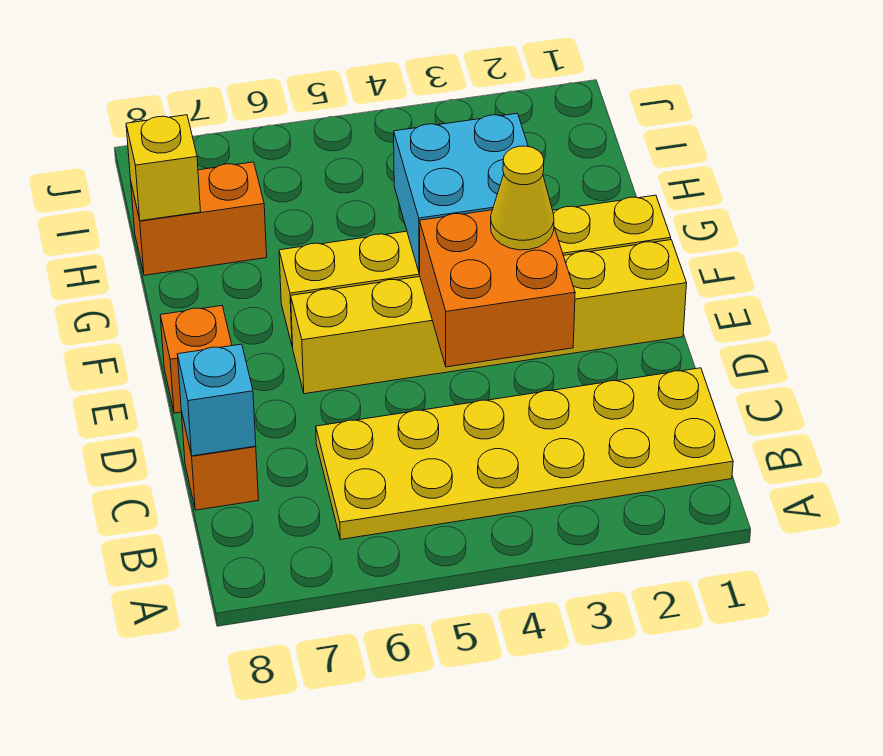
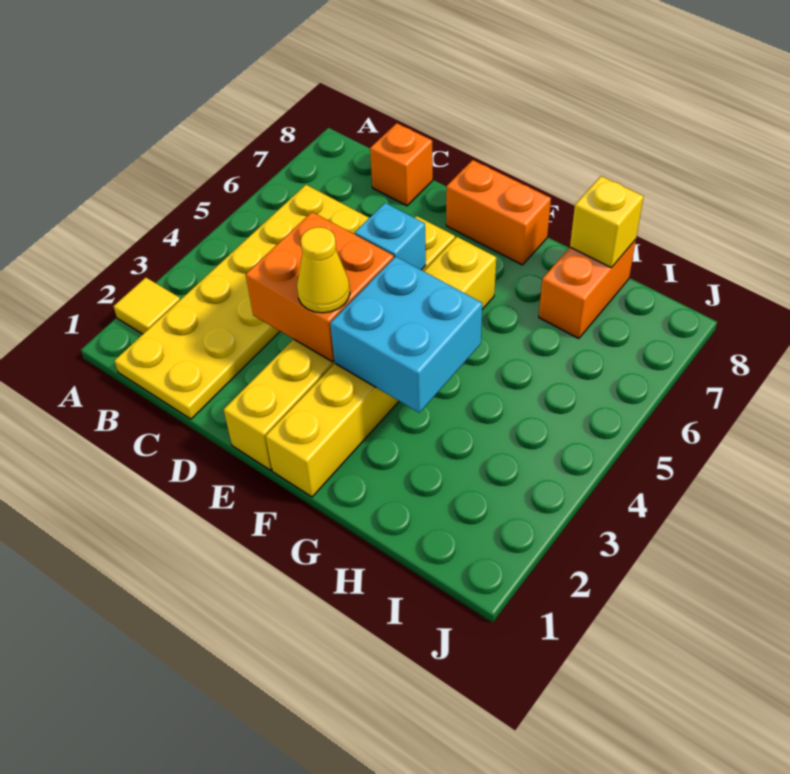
none -> yellow 1x1 tile [114,278,180,334]
cyan 1x1 brick [177,344,256,456] -> cyan 1x1 brick moved to [355,203,426,270]
orange 1x1 brick [160,306,232,413] -> orange 1x2 brick [446,160,551,265]

